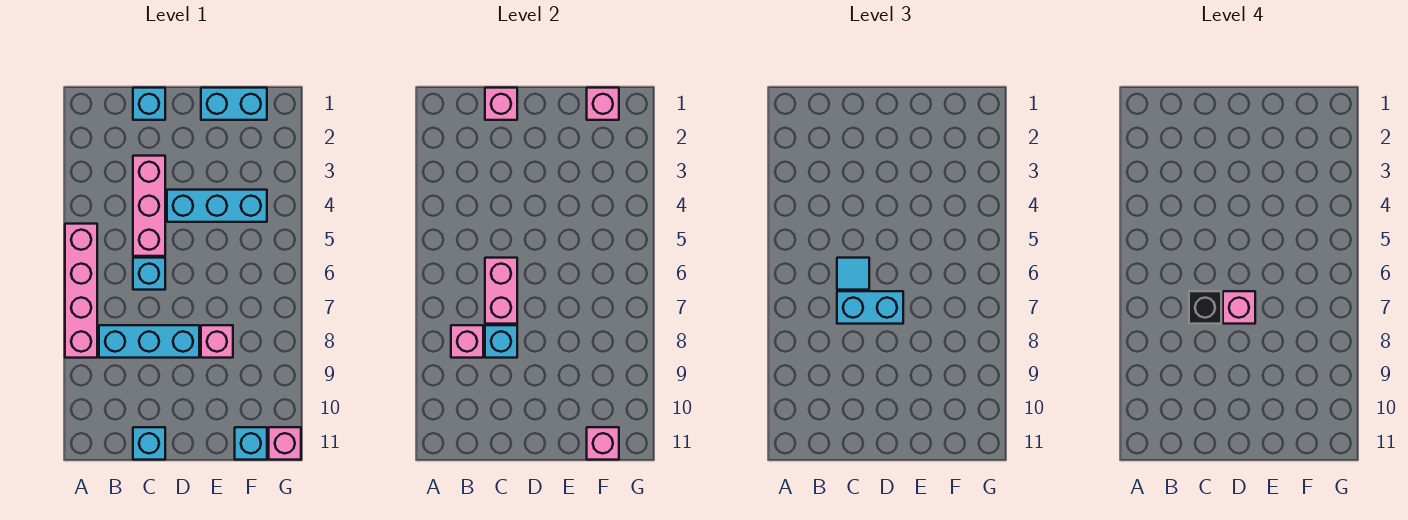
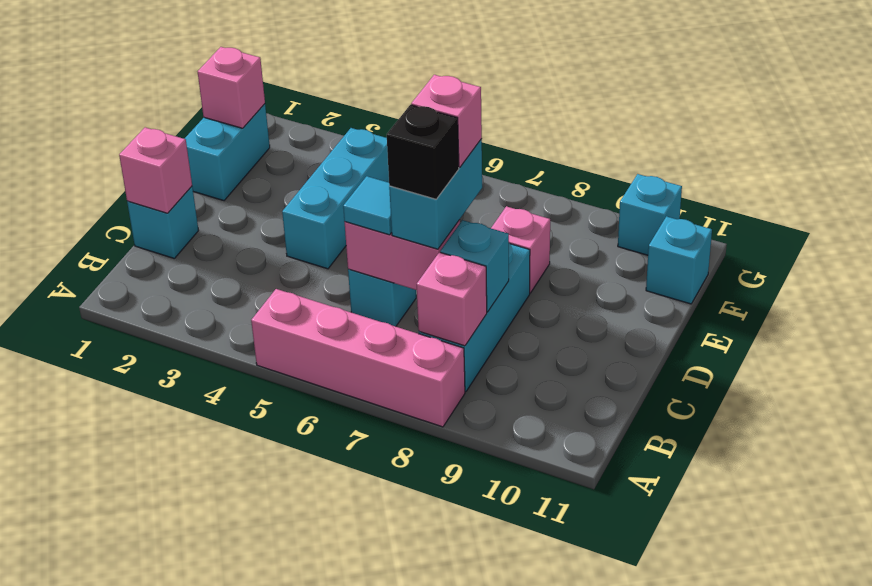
pink 1x3 brick [133,156,165,256] -> none
cyan 1x1 brick [133,427,165,460] -> cyan 1x1 brick moved to [618,174,682,255]
pink 1x1 brick [587,427,619,460] -> none
pink 1x1 brick [269,427,301,460] -> none

